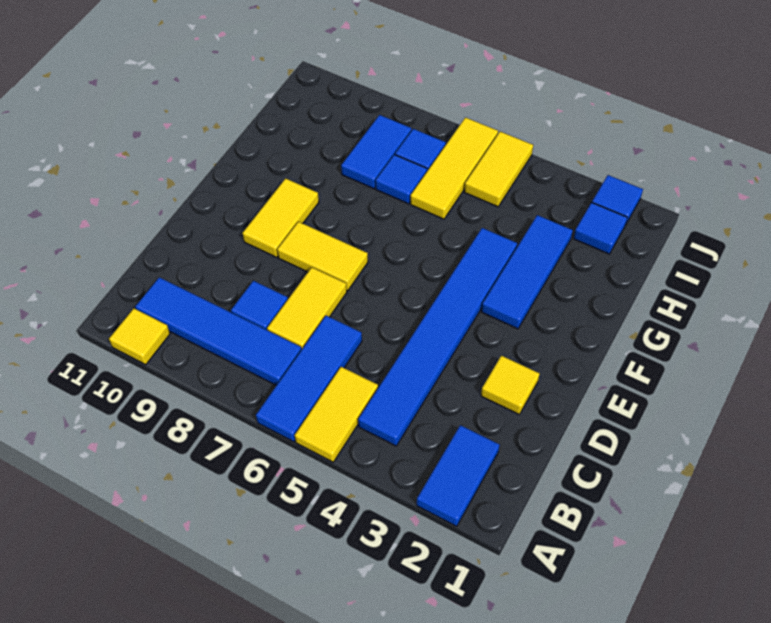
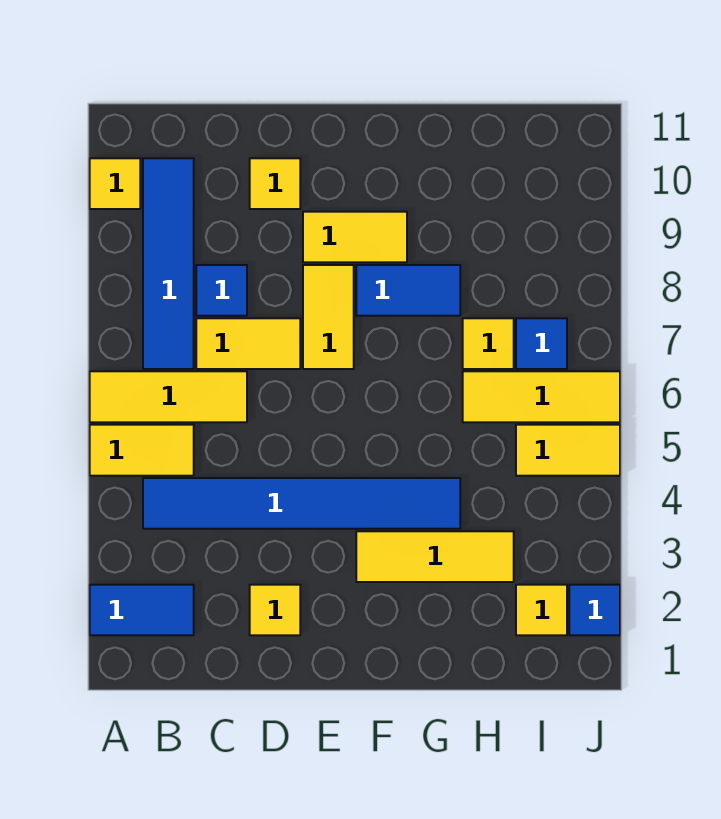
blue 1x3 tile [256,316,362,442] -> yellow 1x3 tile [90,371,247,422]
none -> yellow 1x1 tile [250,158,300,209]
blue 1x3 tile [482,215,573,329] -> yellow 1x3 tile [356,531,514,582]
blue 1x1 tile [376,155,427,204] -> yellow 1x1 tile [463,318,514,369]
blue 1x2 tile [341,115,411,189] -> blue 1x2 tile moved to [356,265,460,316]
blue 1x1 tile [574,203,627,254] -> yellow 1x1 tile [516,585,567,635]

